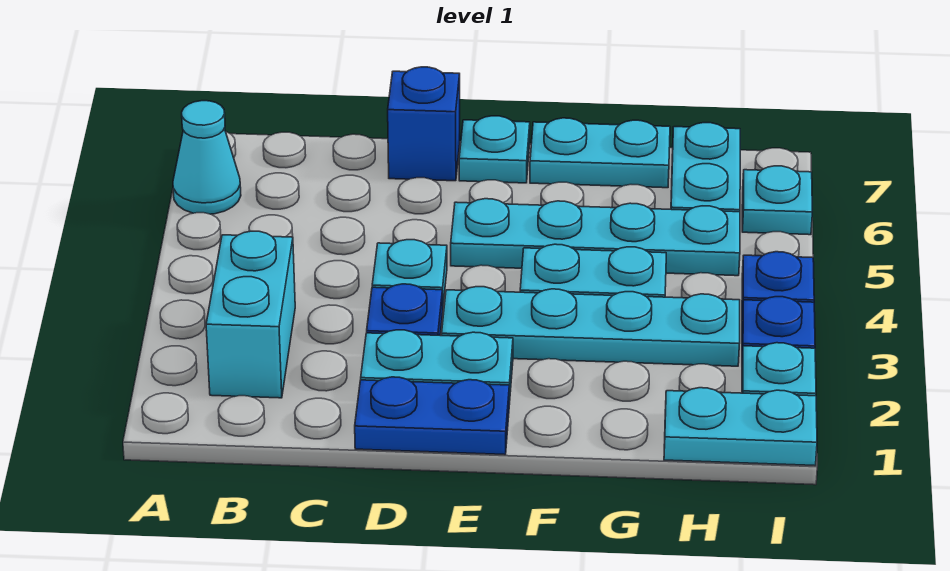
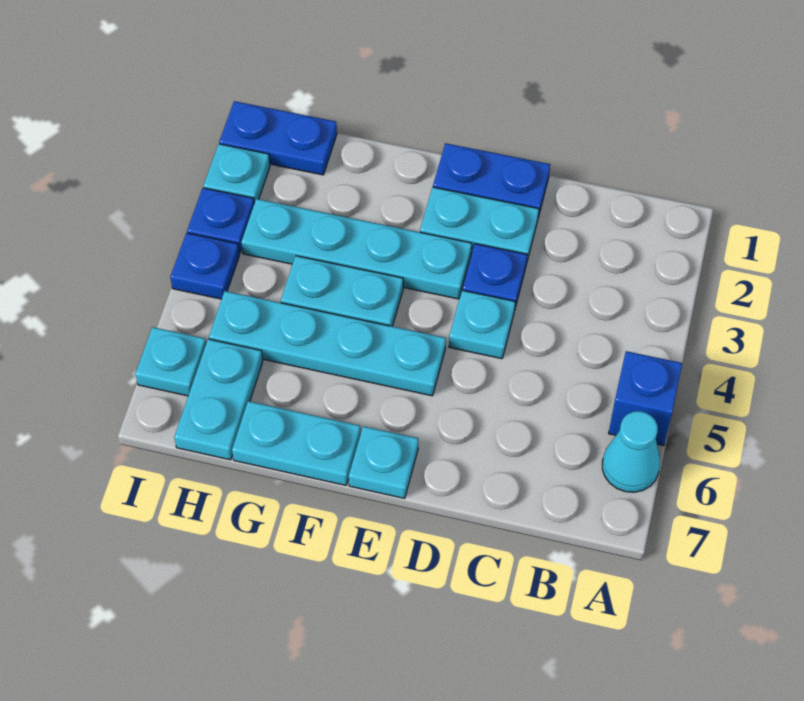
cyan 1x2 brick [206,231,295,398] -> none
blue 1x1 brick [388,67,460,181] -> blue 1x1 brick moved to [609,351,682,446]
cyan 1x2 plate [664,388,817,466] -> blue 1x2 plate [219,101,337,175]

